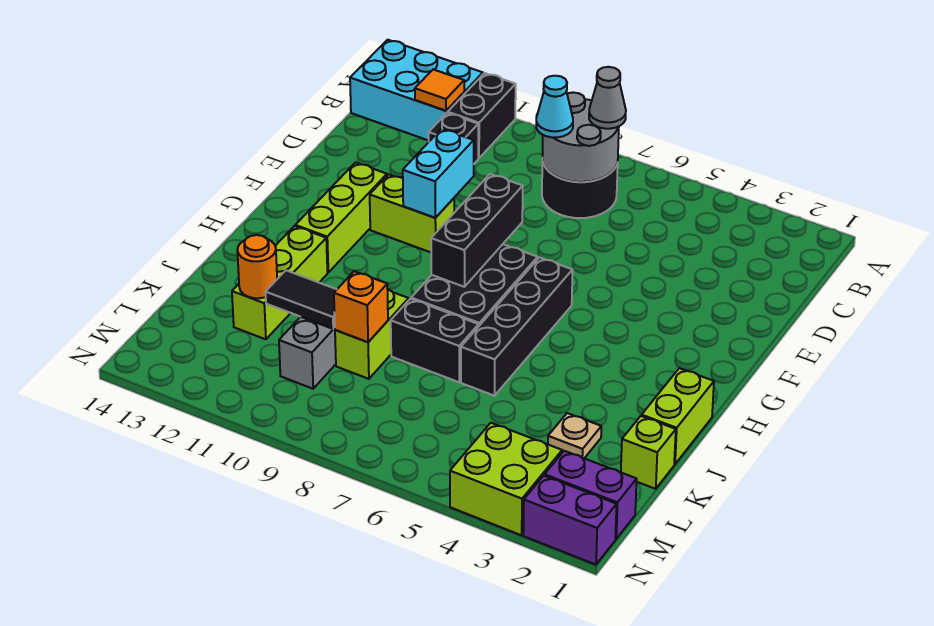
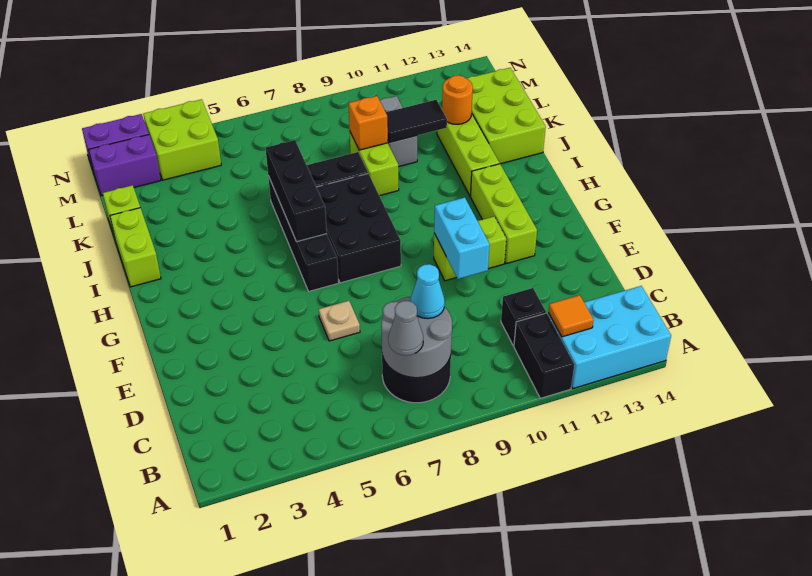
black 1x3 brick [431,174,523,287] -> black 1x3 brick moved to [266,140,327,242]
none -> lime 2x3 brick [466,68,546,164]
tan 1x1 plate [548,413,601,458] -> tan 1x1 plate moved to [319,301,360,341]

